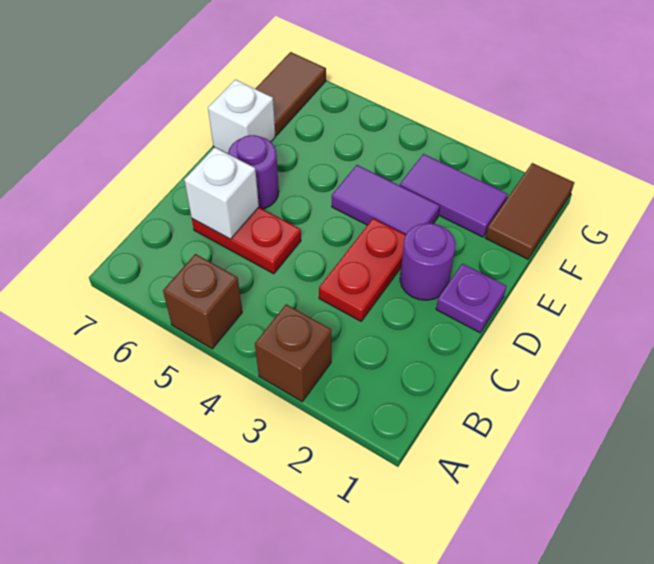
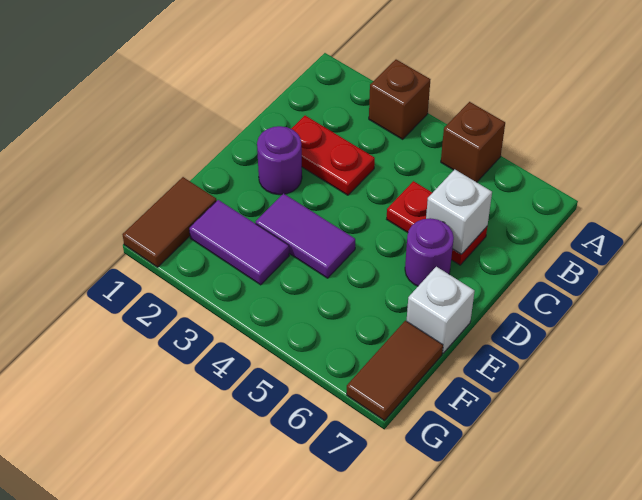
red 1x2 plate [319,218,406,321] -> red 1x2 plate turned to [291,116,375,195]
purple 1x1 plate [436,264,507,333] -> none

